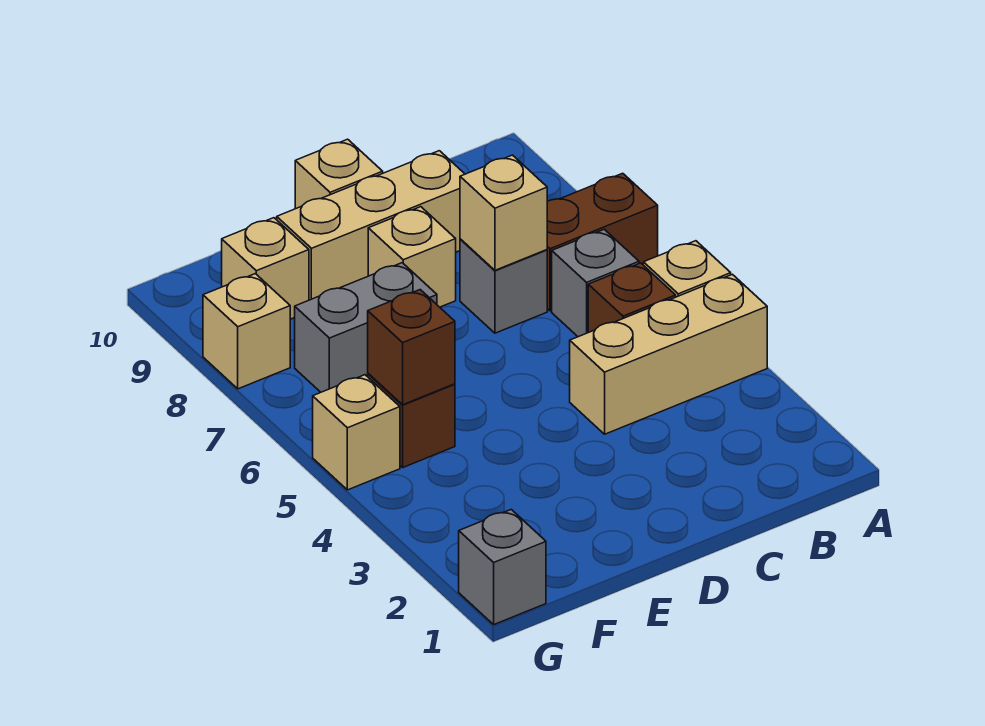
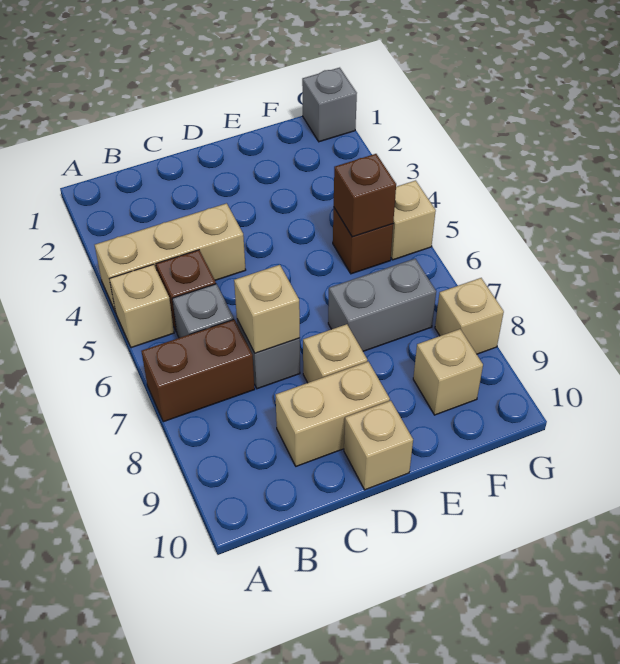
tan 1x3 brick [277,151,465,300] -> tan 1x2 brick [276,362,390,466]

